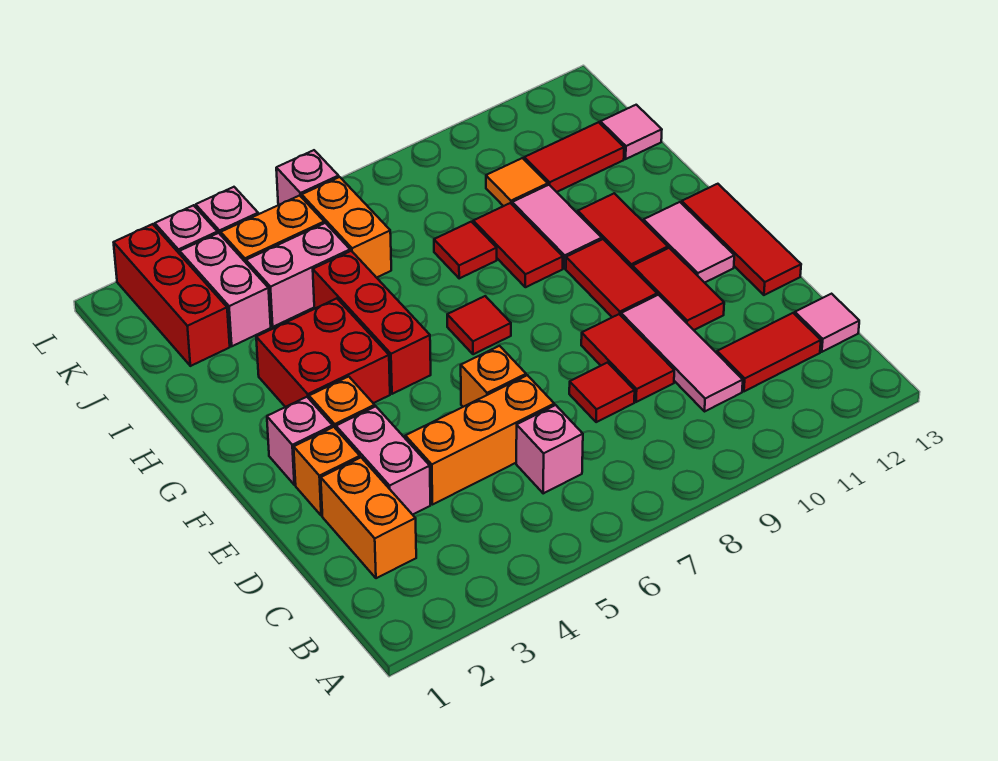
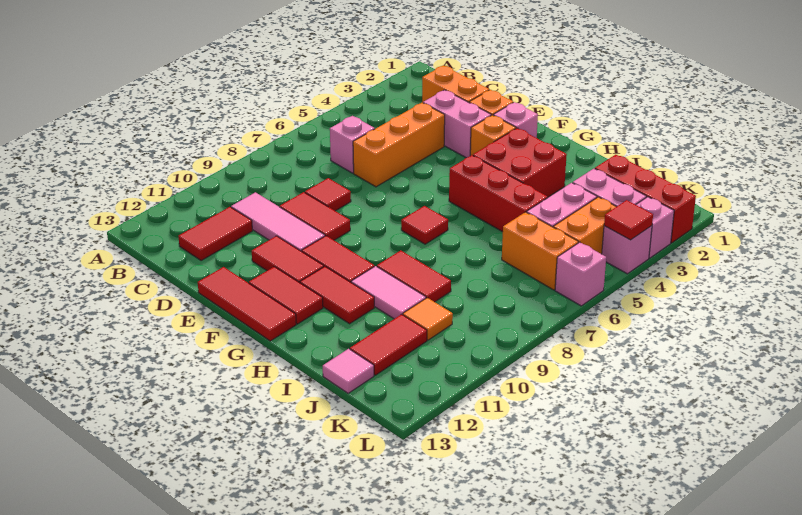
pink 1x1 tile [795,294,859,352] -> none
orange 1x1 brick [461,346,526,407] -> none
pink 1x2 tile [643,202,734,283] -> red 1x2 tile [249,267,323,324]
red 1x1 tile [434,222,497,278] -> red 1x1 tile moved to [604,200,653,240]

